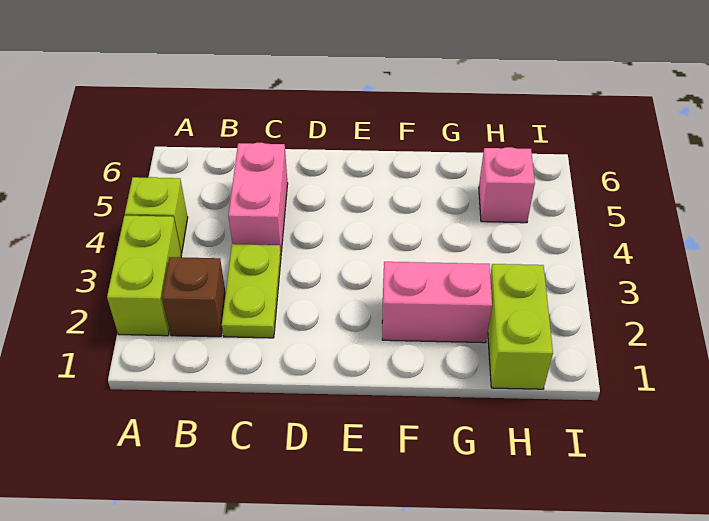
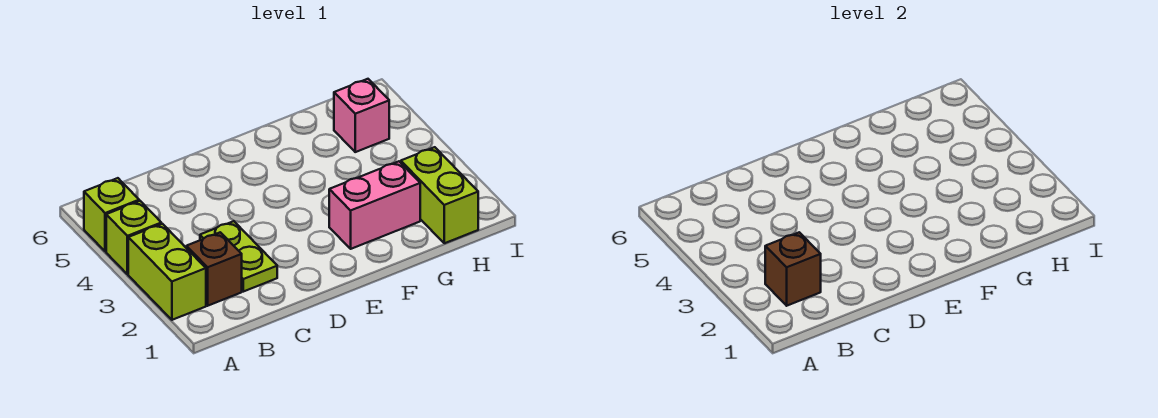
none -> lime 1x1 brick [84,178,139,252]
none -> brown 1x1 brick [765,232,821,306]
pink 1x2 brick [228,143,288,252] -> none

